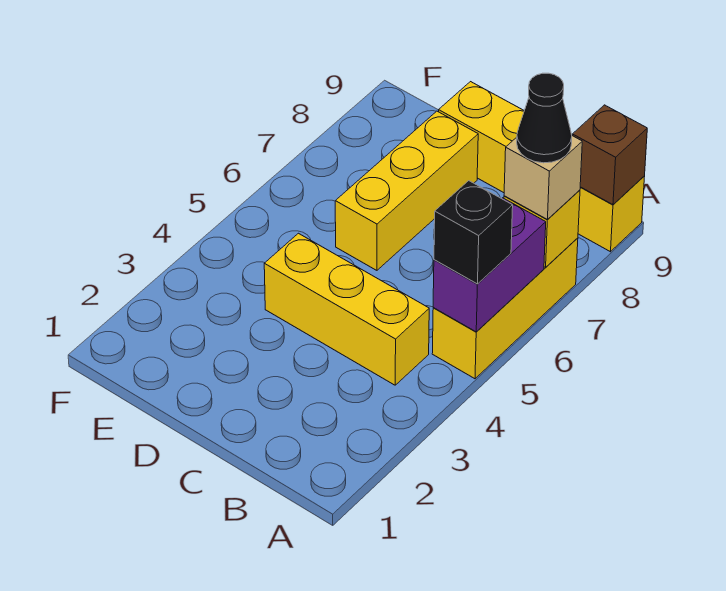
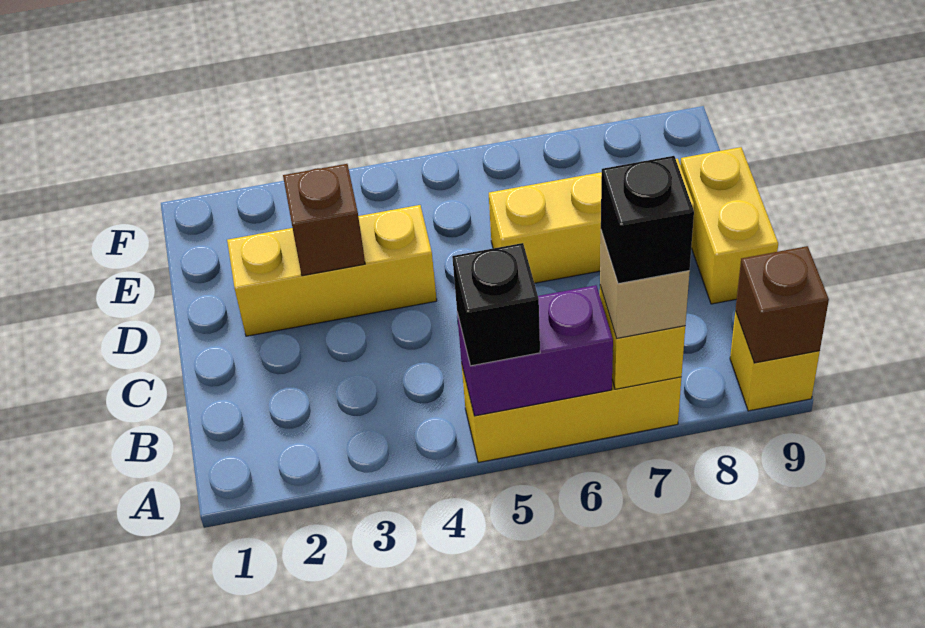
black 1x1 cone [517,73,572,163] -> black 1x1 brick [601,156,694,284]
yellow 1x3 brick [264,233,429,385] -> yellow 1x3 brick turned to [227,205,437,336]
none -> brown 1x1 brick [283,164,365,276]

